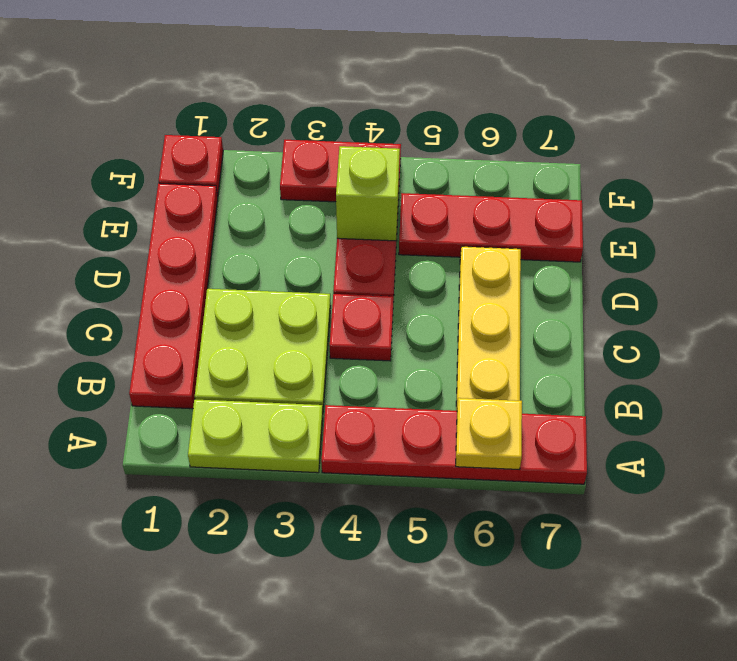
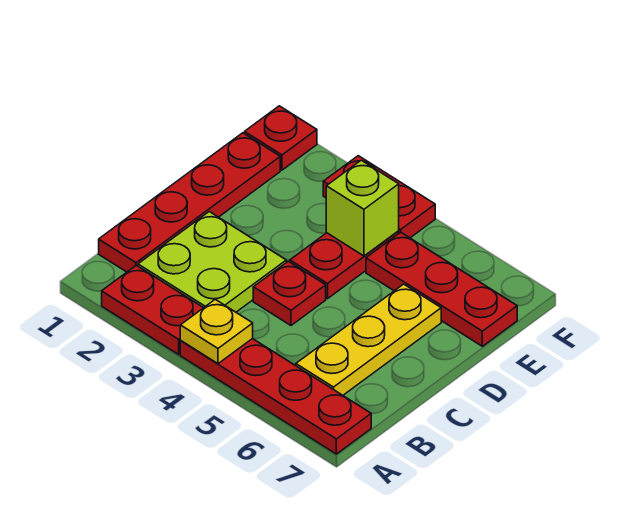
lime 1x2 plate [188,399,323,473] -> red 1x2 plate [102,265,203,354]
yellow 1x1 plate [456,398,522,469] -> yellow 1x1 plate moved to [180,299,253,364]

